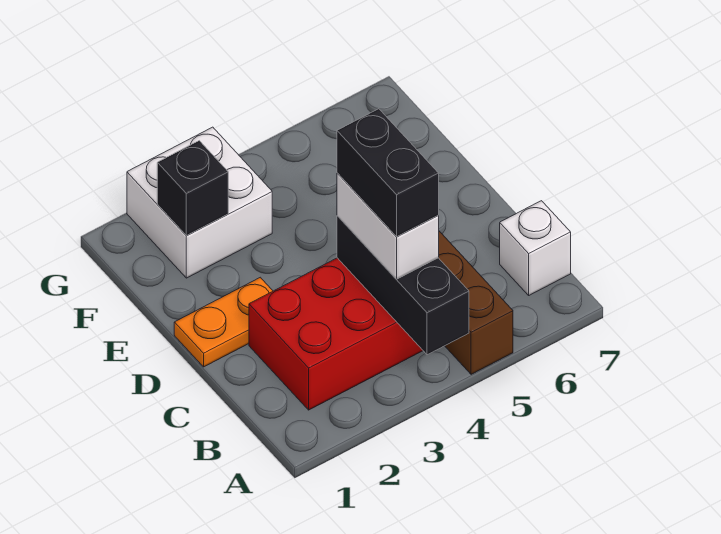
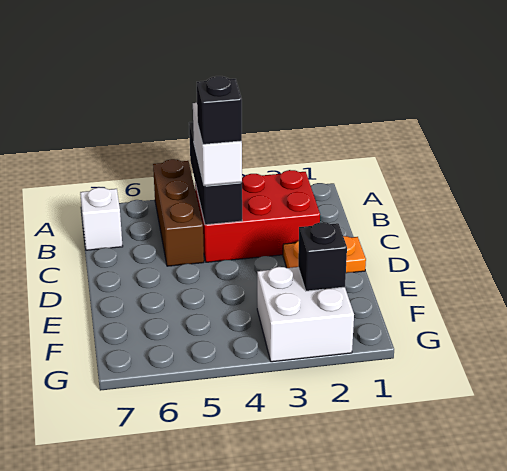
black 1x2 brick [337,109,439,236] -> black 1x1 brick [197,76,242,144]

